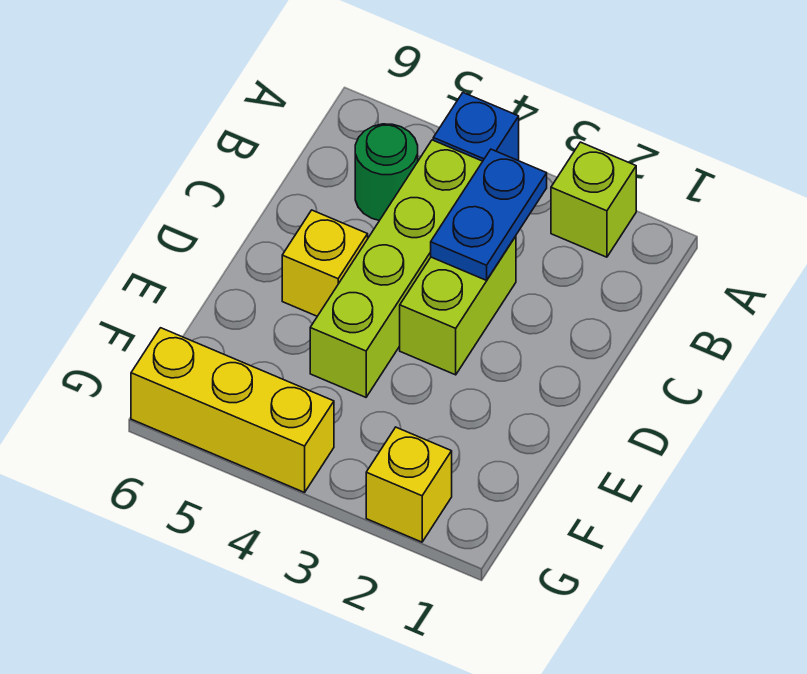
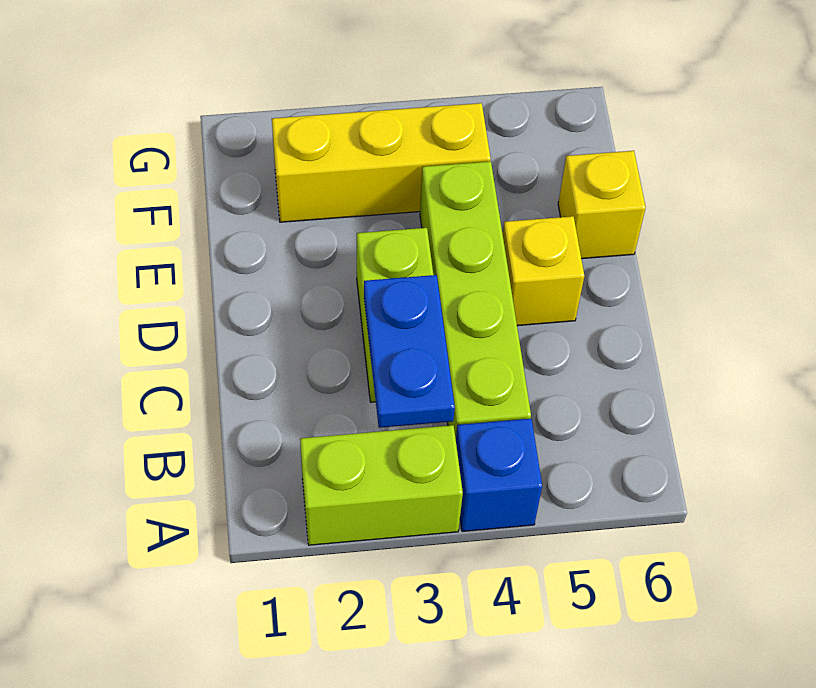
lime 1x1 brick [551,142,636,257] -> lime 1x2 brick [300,425,463,545]
green 1x1 round brick [355,124,418,220] -> none
yellow 1x1 brick [366,427,452,542] -> yellow 1x1 brick moved to [558,151,646,259]
yellow 1x3 brick [131,328,334,492] -> yellow 1x3 brick moved to [272,103,491,222]

